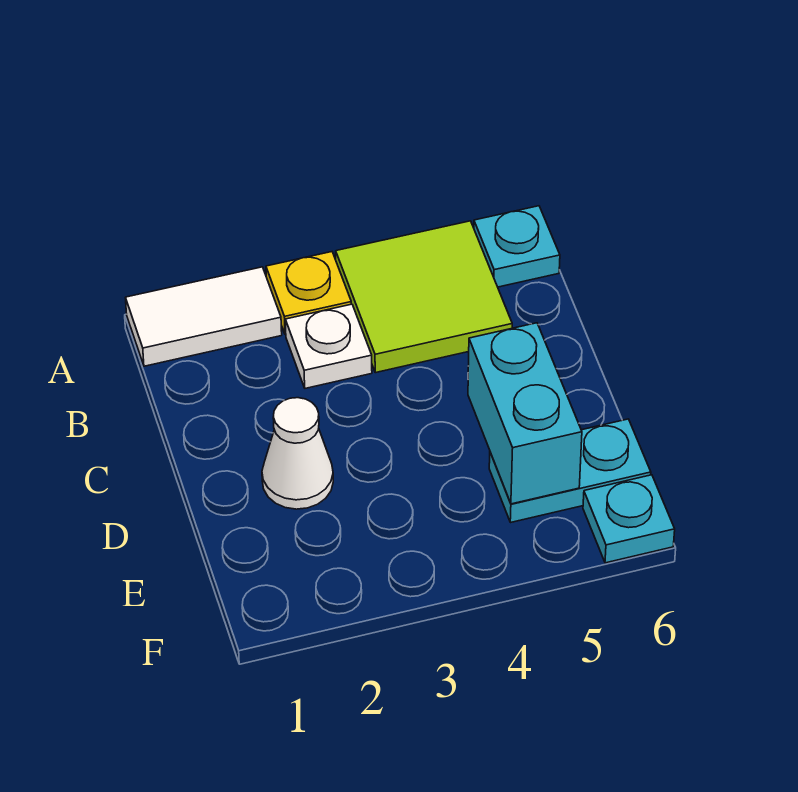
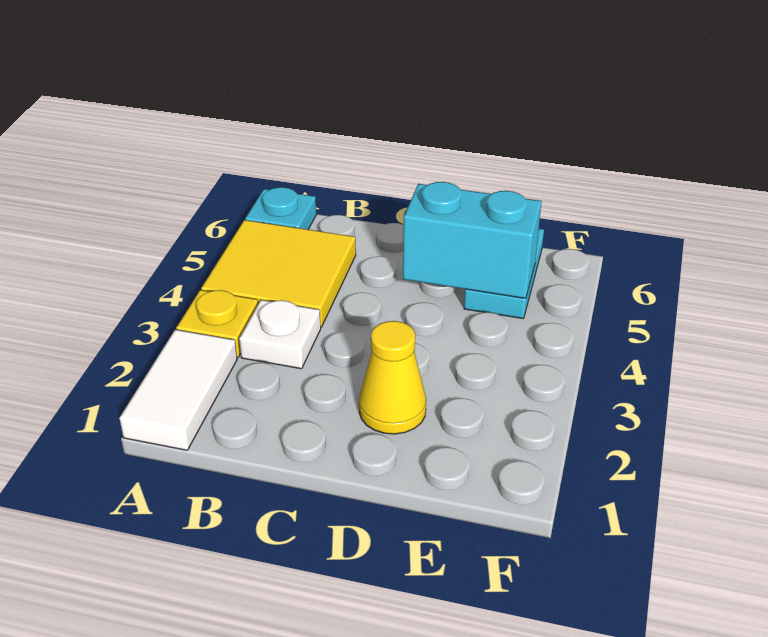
lime 2x2 tile [336,221,512,373] -> yellow 2x2 tile [201,220,356,327]
white 1x1 cone [262,398,333,509] -> yellow 1x1 cone [359,321,426,434]
cyan 1x1 plate [583,475,675,563] -> none

